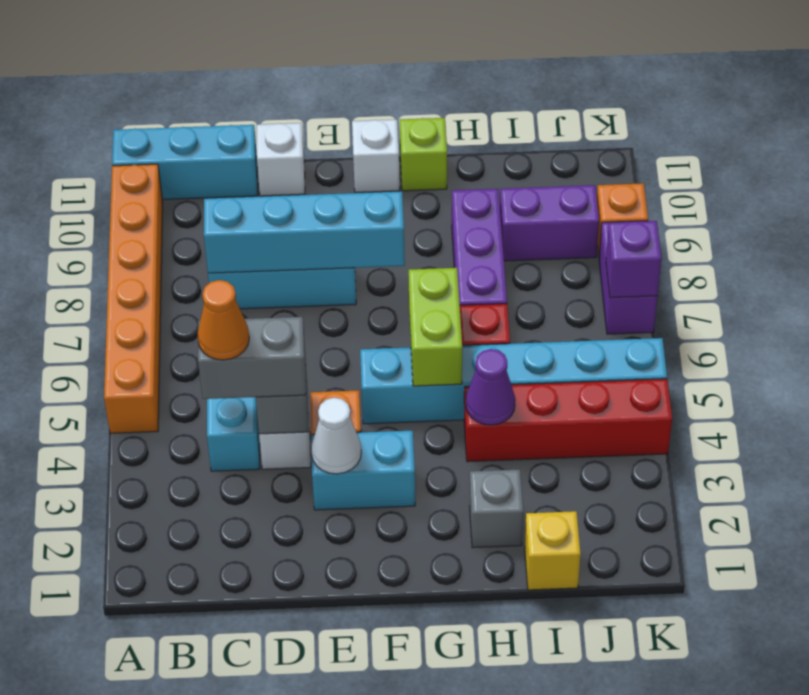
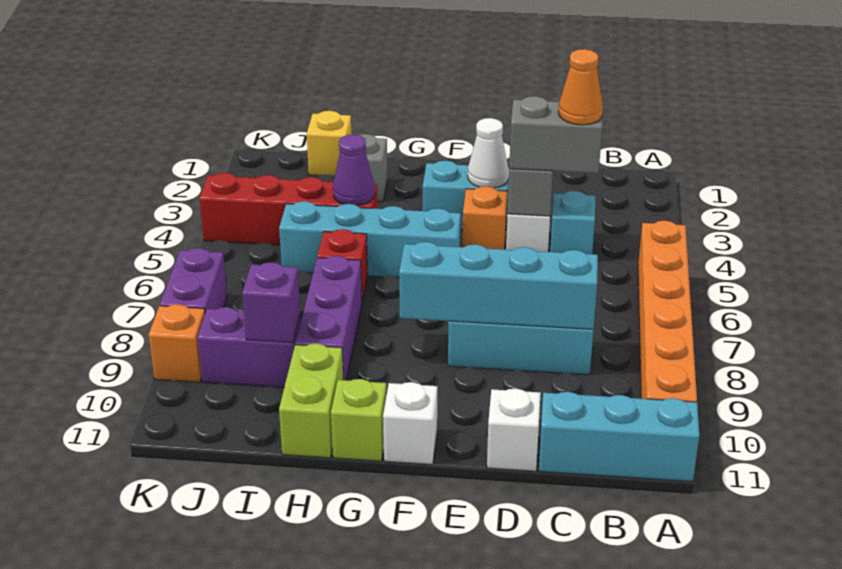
cyan 1x6 brick [360,338,667,424] -> cyan 1x4 brick [279,201,461,278]
lime 1x2 brick [409,268,462,386] -> lime 1x2 brick moved to [279,343,343,458]
purple 1x1 brick [606,221,661,298] -> purple 1x1 brick moved to [242,262,300,343]

